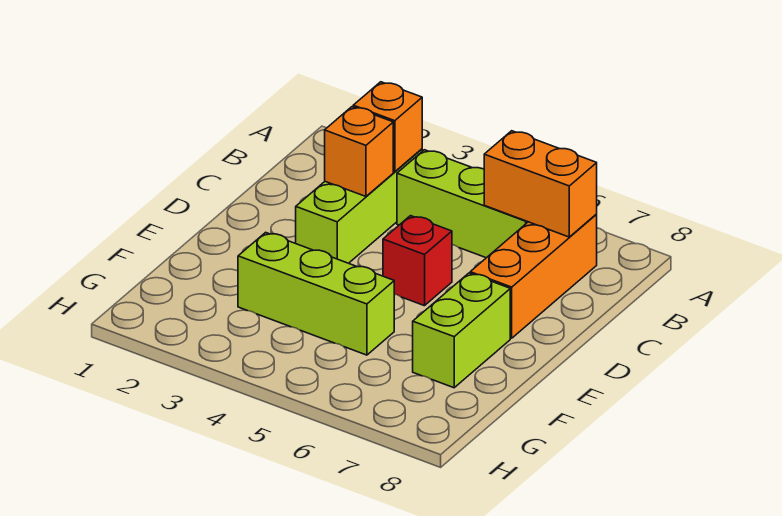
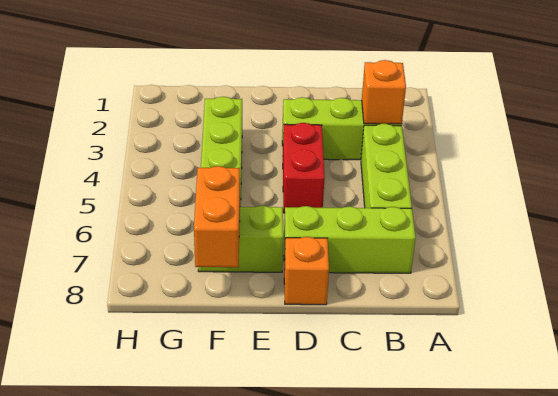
orange 1x2 brick [484,131,597,237] -> orange 1x2 brick moved to [194,166,240,267]
orange 1x3 brick [470,214,597,338] -> lime 1x3 brick [284,206,416,273]
orange 1x1 brick [325,107,393,196] -> orange 1x1 brick moved to [284,237,329,305]
red 1x1 brick [383,216,452,306] -> red 1x2 brick [283,123,325,213]

